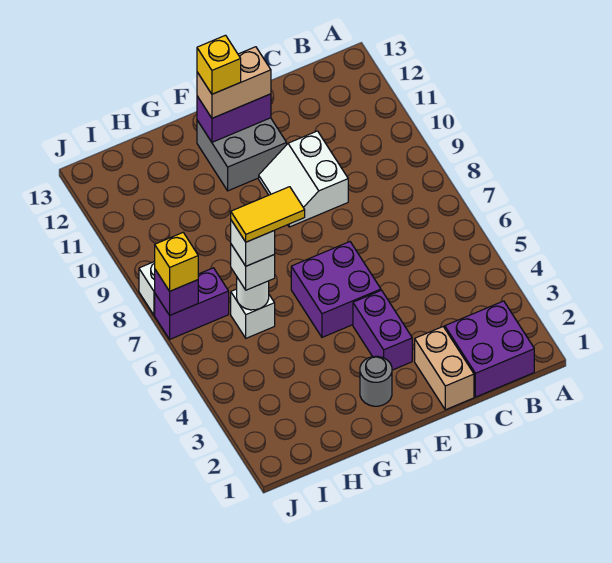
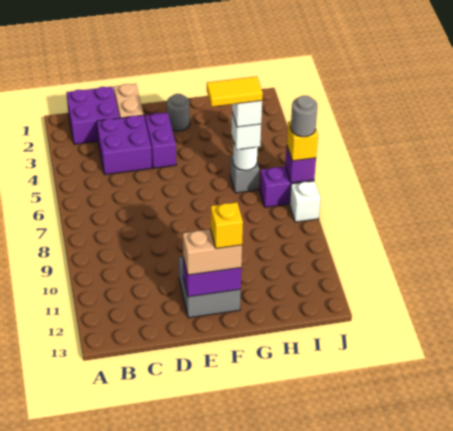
white 2x2 slope [259,131,348,227] -> none
purple 2x2 brick [291,242,381,337] -> purple 2x2 brick moved to [97,115,152,174]
white 1x1 brick [231,289,275,338] -> grey 1x1 brick [230,155,259,193]
none -> grey 1x1 round brick [291,96,317,137]

